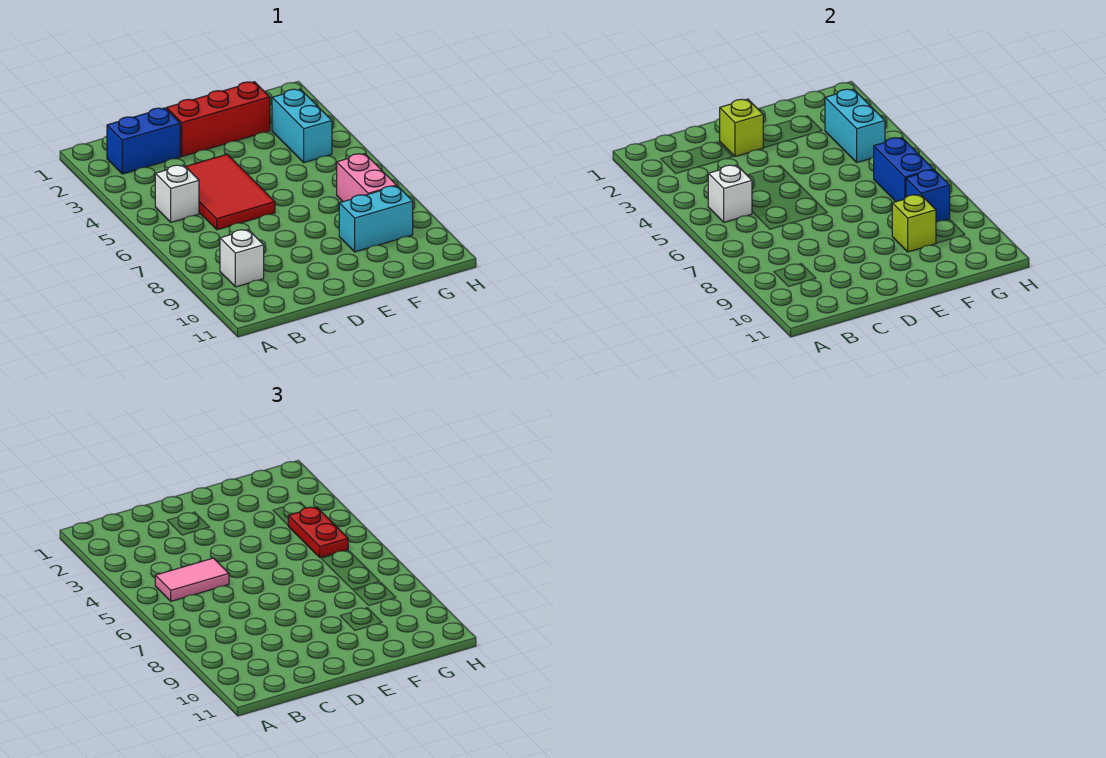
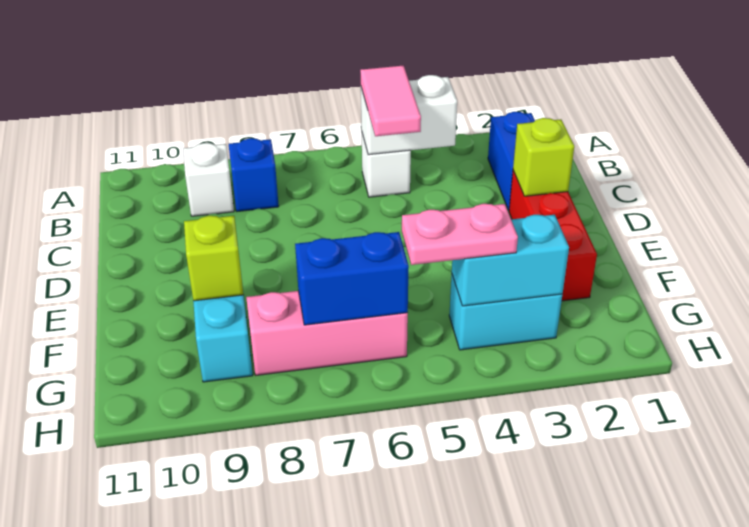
white 1x1 brick [708,165,752,222] -> white 1x2 brick [361,75,457,155]
red 2x3 tile [185,154,275,230] -> none
red 1x2 plate [288,507,348,558] -> pink 1x2 plate [402,204,518,265]
pink 1x2 brick [337,154,397,202] -> pink 1x3 brick [246,291,408,375]
blue 1x1 brick [906,170,950,222] -> blue 1x1 brick moved to [229,138,279,211]

